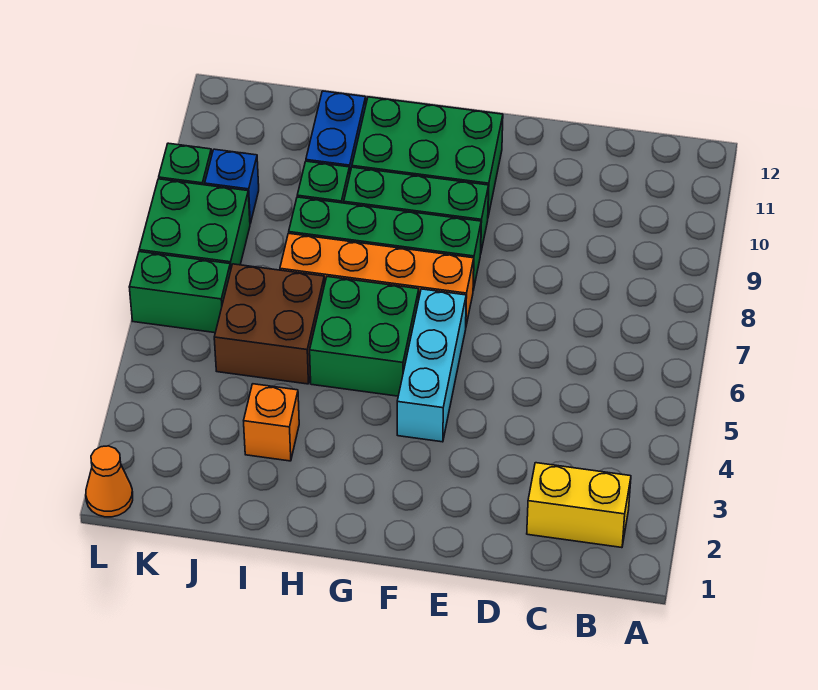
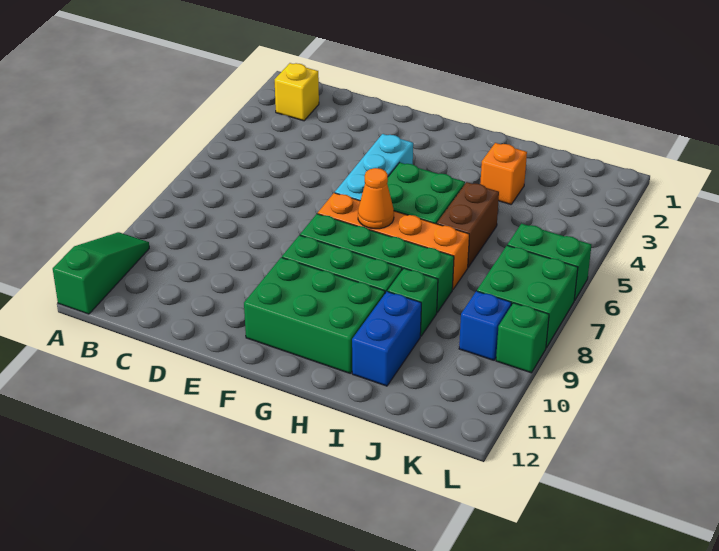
none -> green 1x3 slope [53,232,149,314]
yellow 1x2 brick [527,463,631,548] -> yellow 1x1 brick [275,63,319,121]
brown 2x2 brick [214,264,325,384] -> brown 1x2 brick [437,182,499,267]
orange 1x1 cone [86,446,133,517] -> orange 1x1 cone moved to [358,168,394,229]

